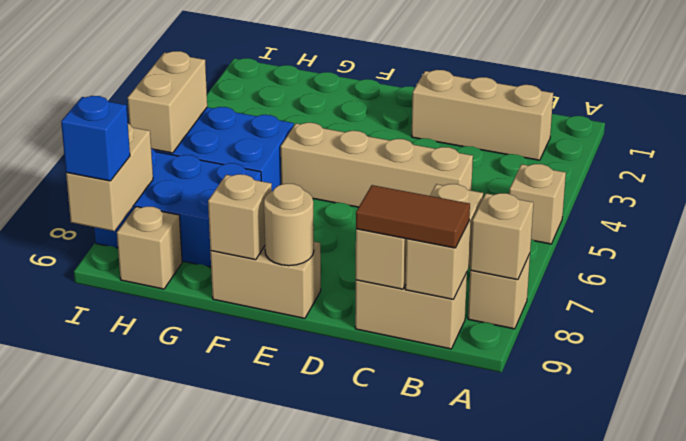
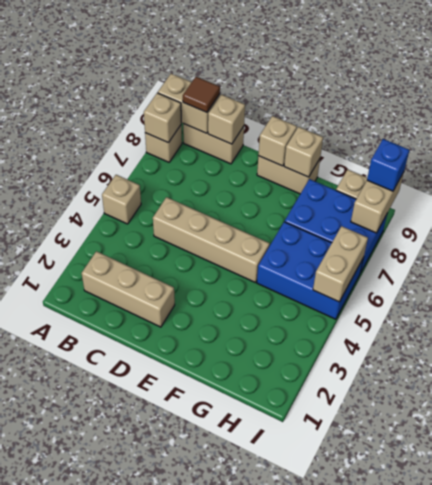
tan 1x2 brick [405,184,483,299] -> tan 1x2 brick turned to [158,74,220,133]
brown 1x2 tile [356,185,470,248] -> brown 1x1 tile [183,77,220,112]
tan 1x1 round brick [264,184,314,266] -> tan 1x1 brick [258,116,297,166]

